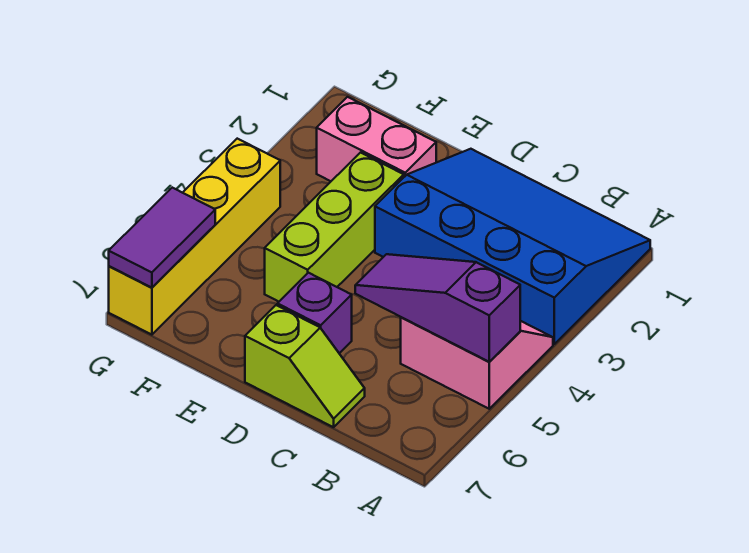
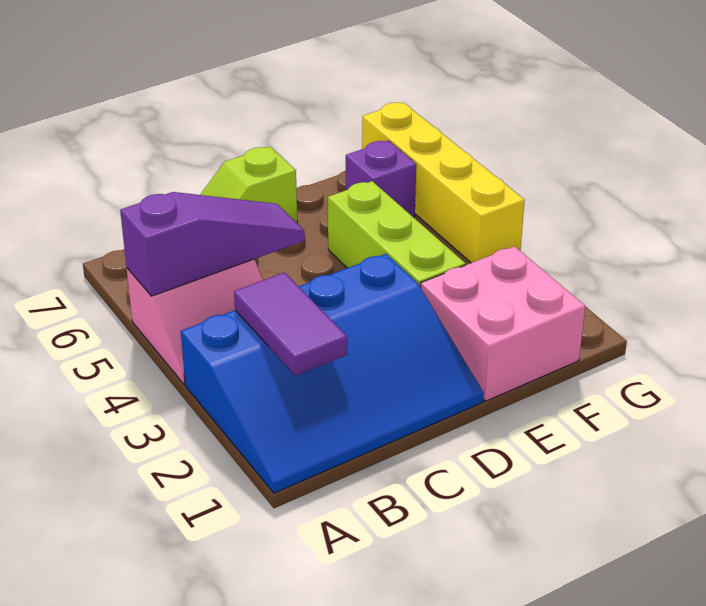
purple 1x1 brick [277,273,352,353] -> purple 1x1 brick moved to [346,140,416,217]
pink 1x2 brick [317,97,436,181] -> pink 2x2 brick [421,246,585,401]
purple 1x2 tile [109,188,215,288] -> purple 1x2 tile moved to [234,272,347,376]

